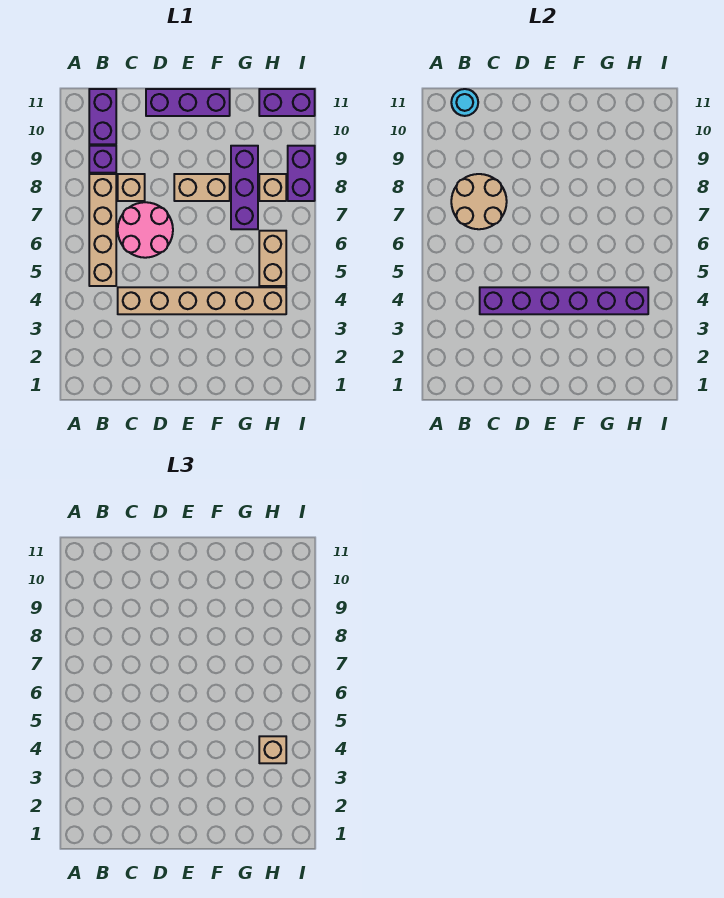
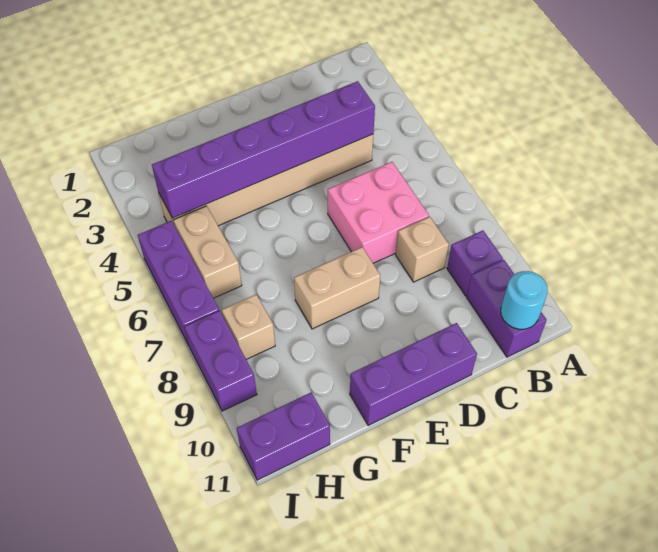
tan 1x4 brick [89,174,116,286] -> none
tan 2x2 round brick [451,174,507,229] -> none
pink 2x2 round brick [118,202,173,258] -> pink 2x2 brick [328,162,429,263]
purple 1x3 brick [231,146,258,229] -> purple 1x3 brick moved to [138,221,219,345]
tan 1x1 brick [259,736,286,763] -> none

